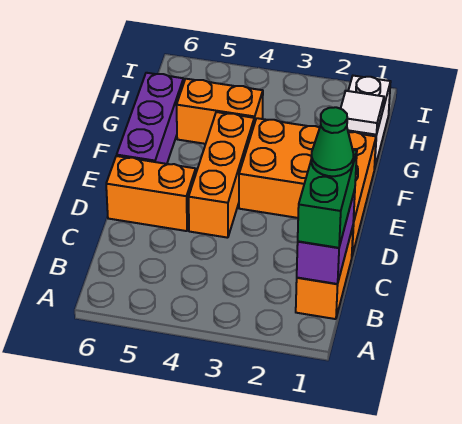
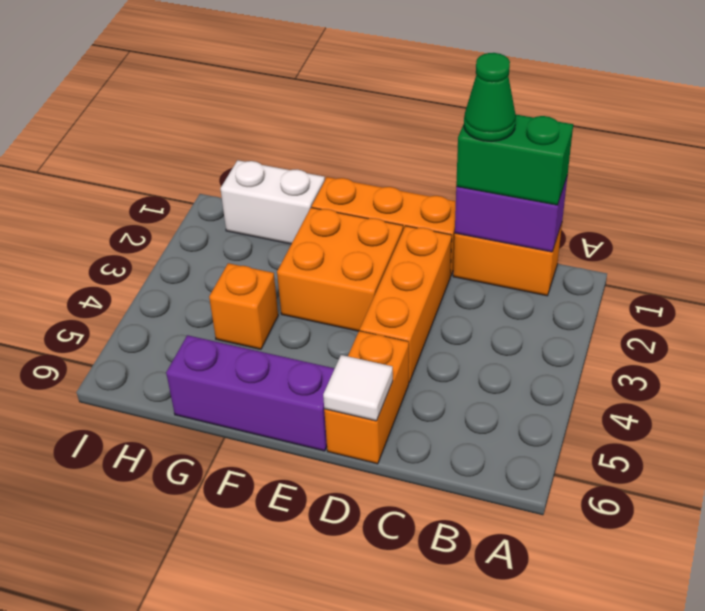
orange 1x3 brick [189,112,254,238] -> orange 1x3 brick turned to [360,226,452,382]
white 1x1 tile [341,91,384,135] -> white 1x1 tile moved to [323,355,393,421]
orange 1x2 brick [176,79,263,144] -> orange 1x1 brick [209,263,278,349]

